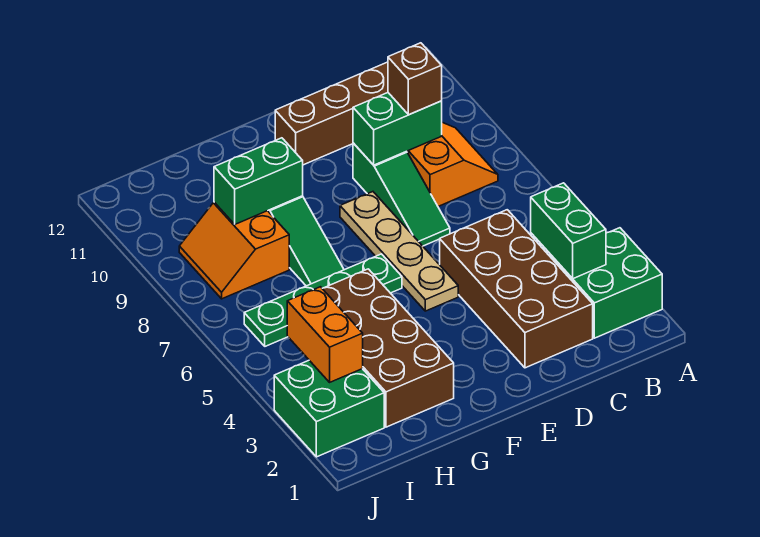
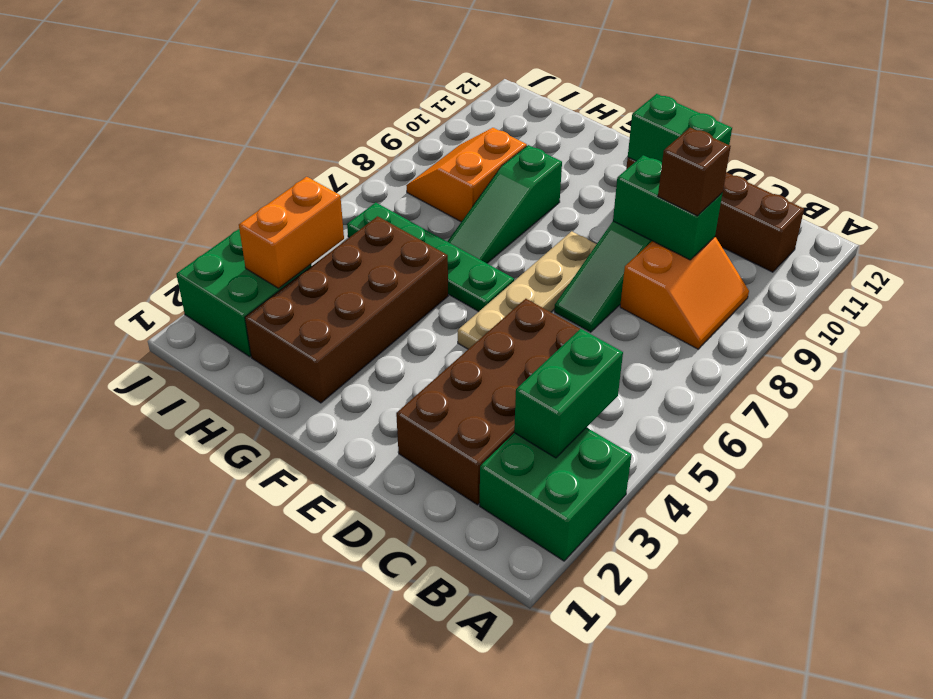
green 1x2 brick [214,138,303,224] -> green 1x2 brick moved to [628,94,732,162]

